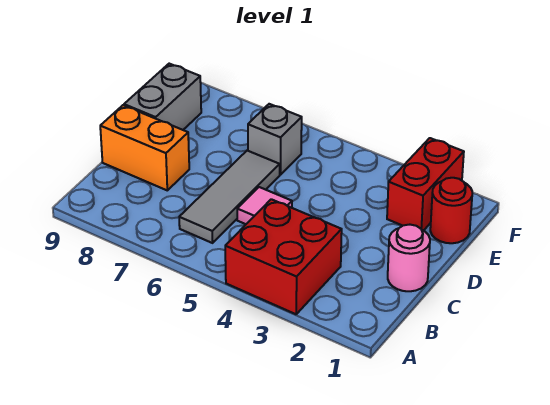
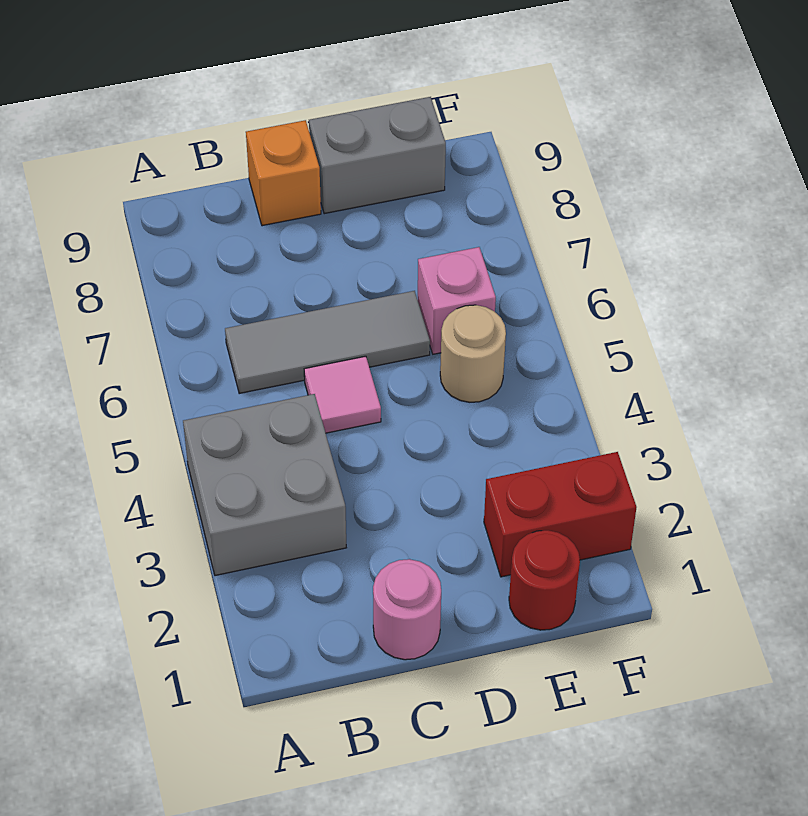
red 2x2 brick [225,199,342,314] -> grey 2x2 brick [183,394,346,576]
orange 1x2 brick [100,105,189,190] -> orange 1x1 brick [246,120,321,226]
none -> tan 1x1 round brick [440,305,506,402]
grey 1x1 brick [248,104,302,175] -> pink 1x1 brick [418,247,496,354]

